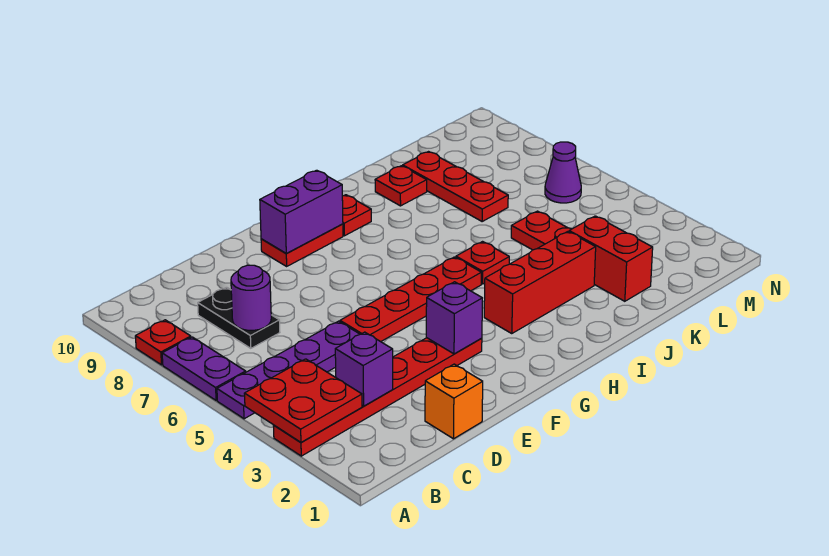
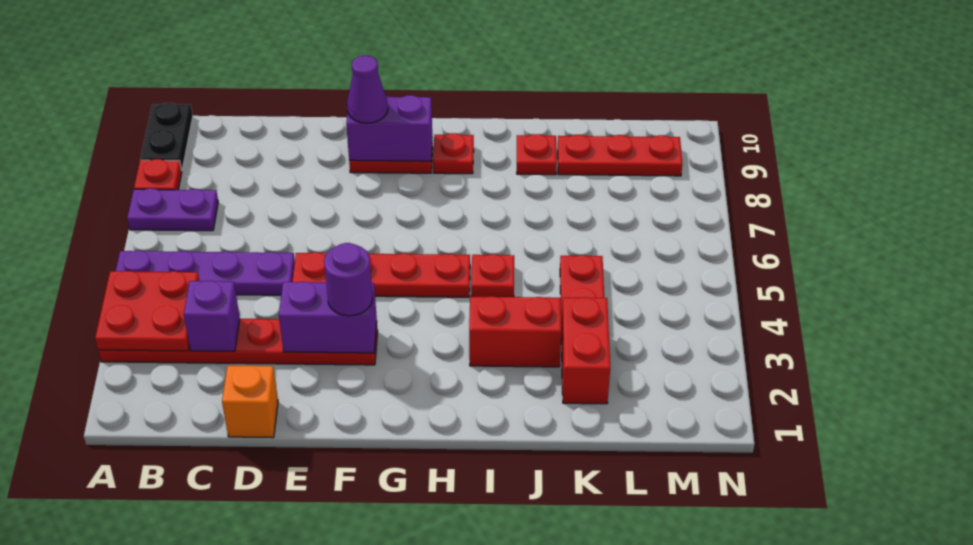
purple 1x2 plate [162,337,246,401] -> purple 1x2 plate turned to [127,188,218,231]
black 1x2 plate [198,287,280,348] -> black 1x2 plate moved to [140,103,193,170]
purple 1x1 round brick [231,265,271,330] -> purple 1x1 round brick moved to [324,243,373,316]
purple 1x1 brick [426,282,482,354] -> purple 1x2 brick [279,282,377,353]
red 1x3 brick [484,232,596,333] -> red 1x2 brick [469,296,561,367]
red 1x3 plate [403,152,508,221] -> red 1x3 plate turned to [558,135,682,176]
purple 1x1 cone [545,142,581,203] -> purple 1x1 cone moved to [347,56,388,123]

